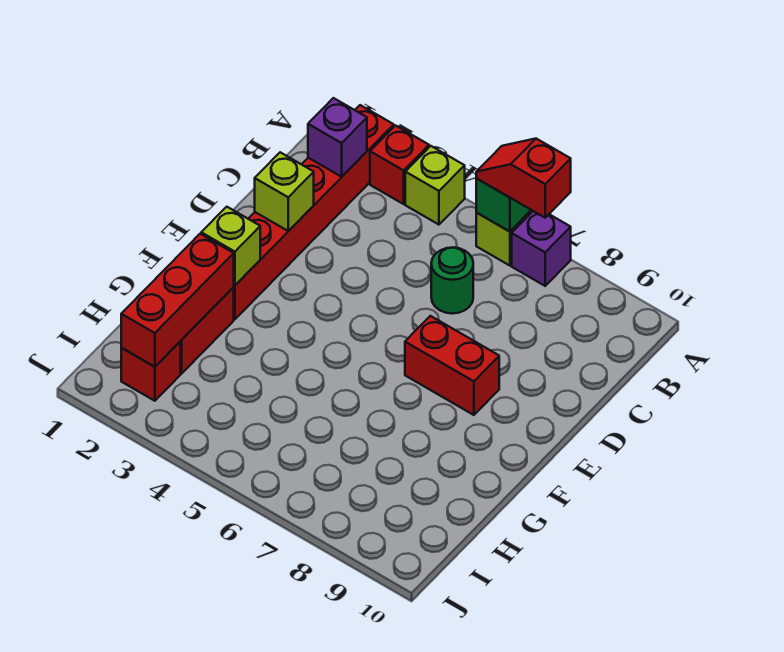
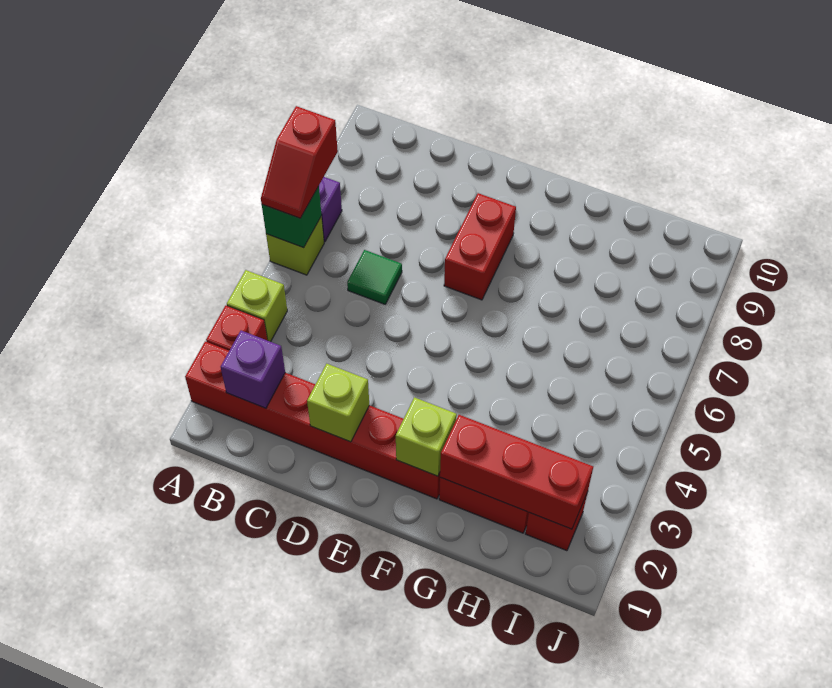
green 1x1 round brick [431,248,473,314] -> green 1x1 tile [347,250,402,304]

